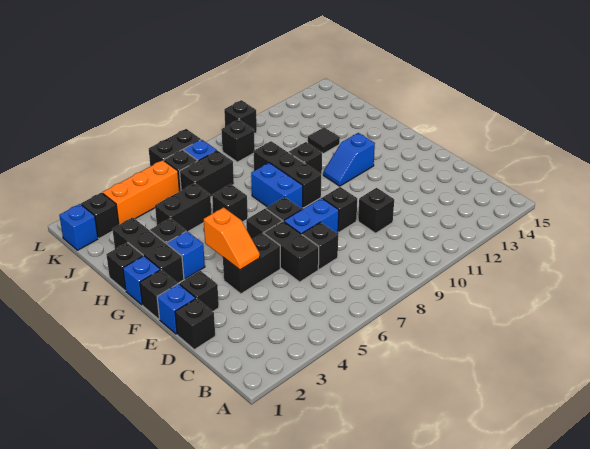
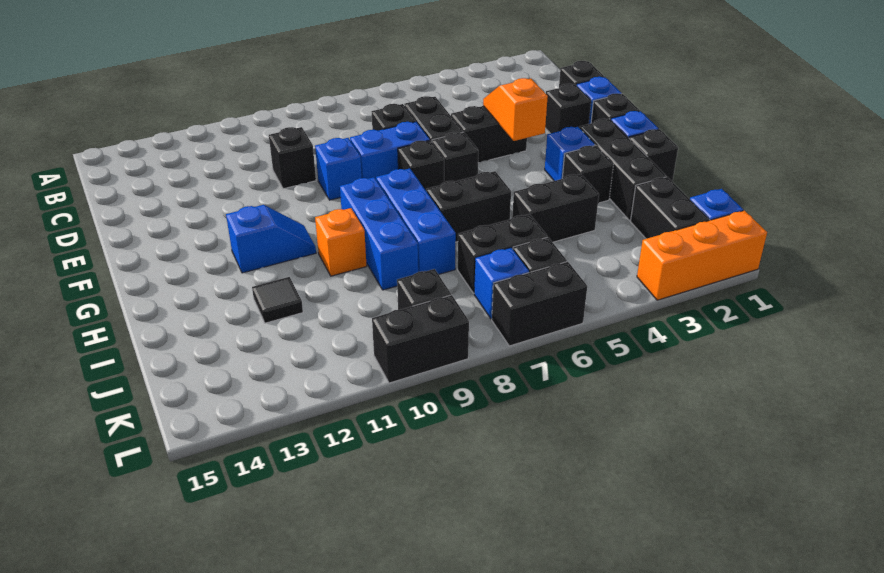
black 1x1 brick [322,187,357,232] -> blue 1x1 brick [315,138,362,200]
blue 1x2 brick [251,163,303,209] -> blue 1x3 brick [376,168,456,274]
black 1x3 brick [254,141,321,208] -> blue 1x3 brick [340,177,418,290]
black 1x1 brick [212,184,248,222] -> black 1x2 brick [426,171,511,242]
black 1x1 brick [289,142,322,175] -> orange 1x1 brick [315,208,367,276]
black 1x1 brick [81,193,119,238] -> black 1x2 brick [631,177,710,239]
orange 1x3 brick [103,160,179,225] -> orange 1x3 brick moved to [637,211,767,300]
black 1x1 brick [224,100,257,134] -> black 1x2 brick [372,295,469,383]

